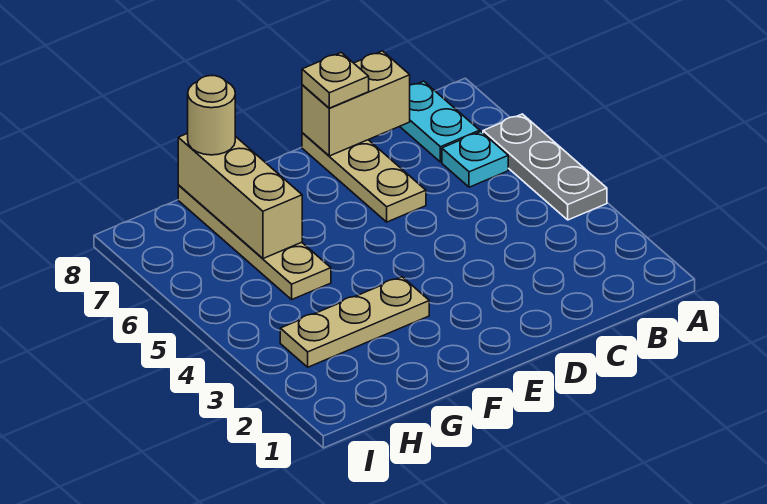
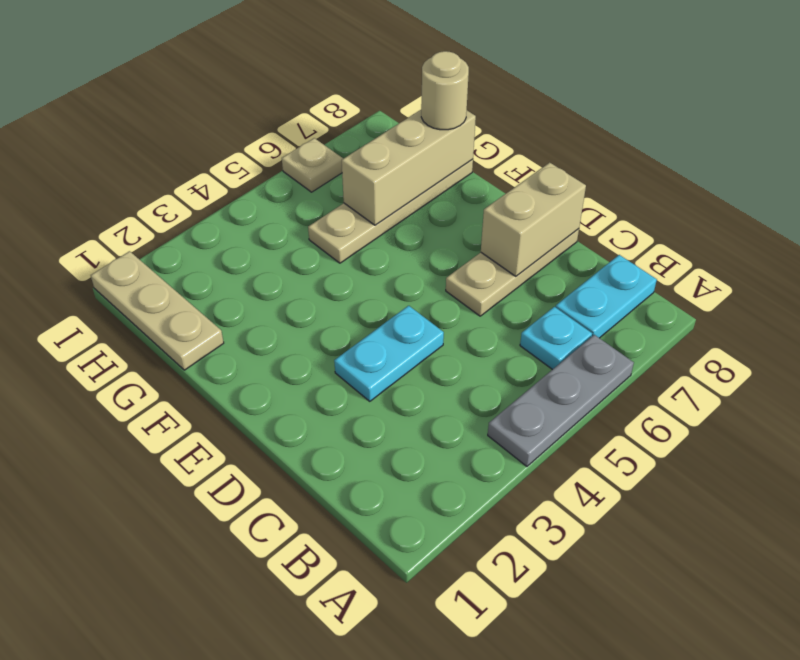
tan 1x2 brick [302,51,410,156] -> tan 1x2 brick turned to [481,163,586,276]
none -> cyan 1x2 plate [334,306,444,401]
tan 1x1 plate [302,53,369,108] -> tan 1x1 plate moved to [282,138,343,192]
tan 1x3 plate [280,277,429,367] -> tan 1x3 plate moved to [91,251,224,370]

